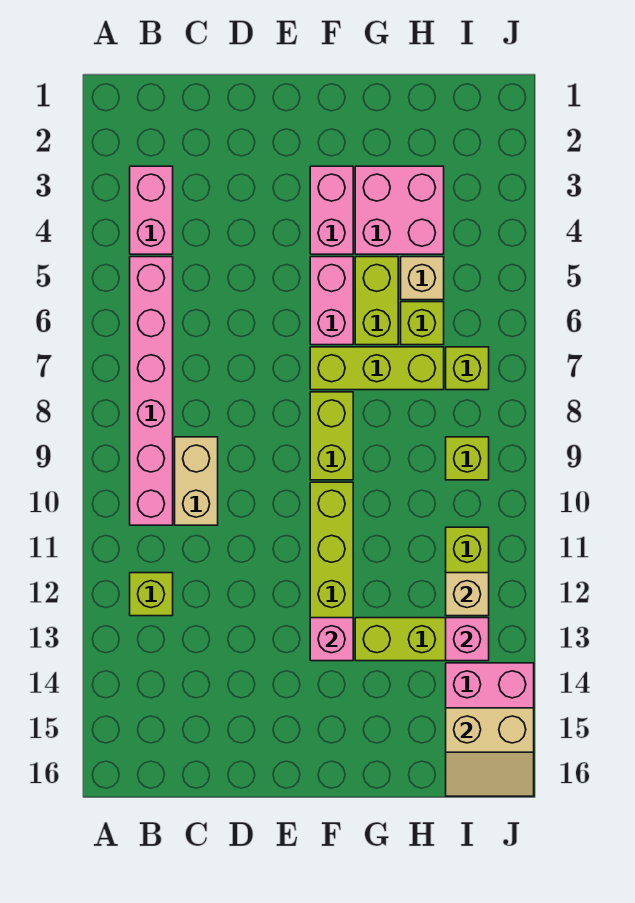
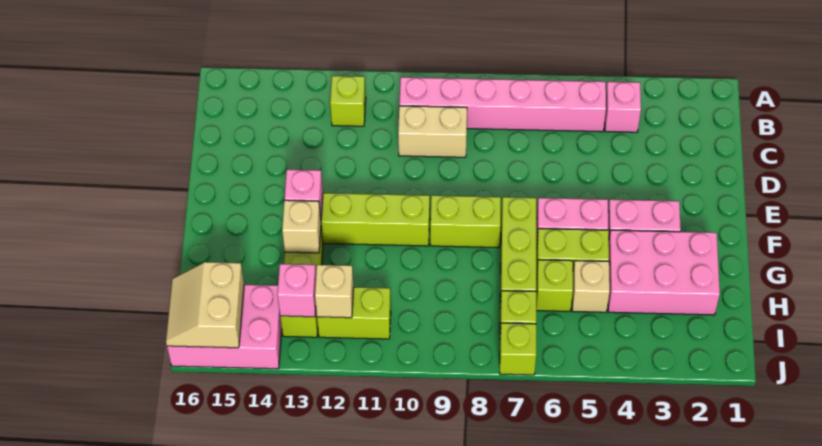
pink 1x2 brick [130,166,173,254] -> pink 1x1 brick [605,82,641,132]
pink 2x2 brick [355,166,444,254] -> pink 2x3 brick [608,230,720,315]
none -> tan 1x1 brick [282,200,321,253]
lime 1x1 brick [446,437,489,480] -> lime 1x1 brick moved to [500,323,536,375]

